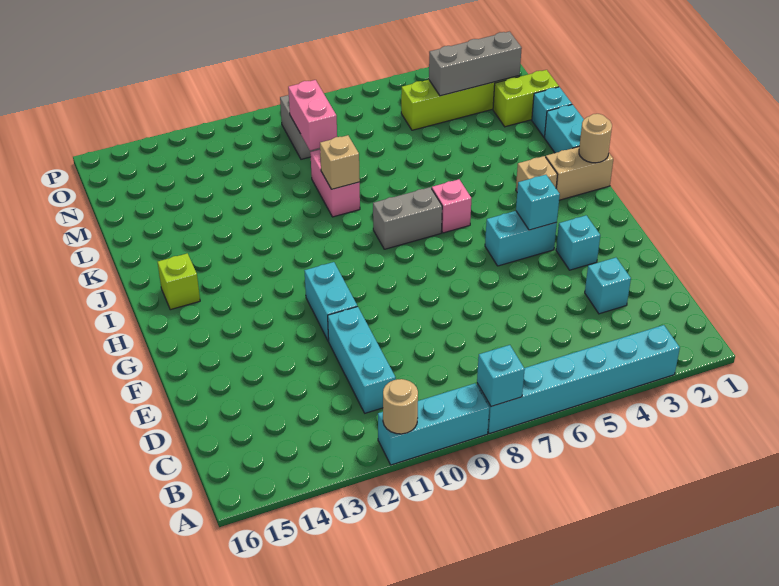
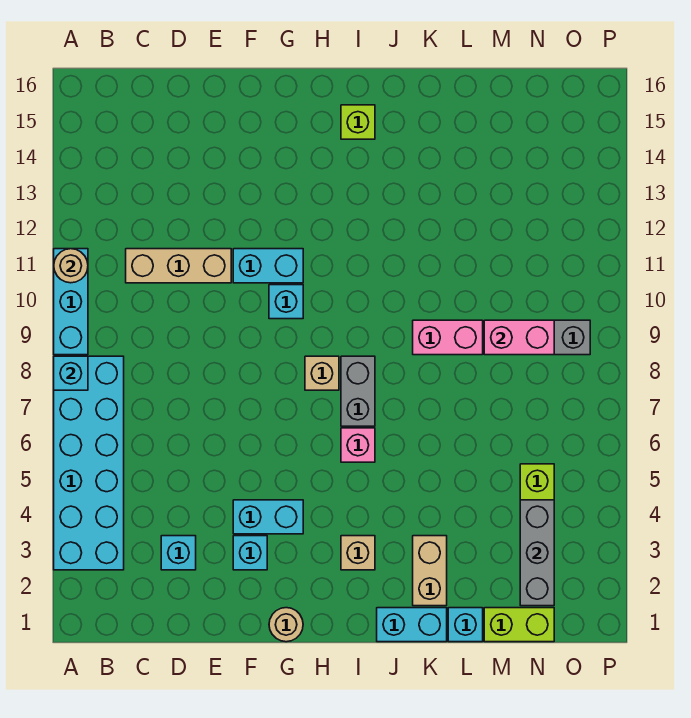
cyan 1x6 brick [477,325,680,434] -> cyan 2x6 brick [54,356,124,570]
cyan 1x3 brick [328,307,396,413] -> tan 1x3 brick [126,249,231,283]
cyan 1x2 brick [485,211,557,266] -> cyan 1x2 brick turned to [233,500,303,534]
cyan 1x1 brick [516,175,560,230] -> cyan 1x1 brick moved to [269,285,303,319]
tan 1x2 brick [546,147,613,200] -> tan 1x2 brick moved to [413,536,447,606]
tan 1x1 round brick [579,114,612,163] -> tan 1x1 round brick moved to [269,608,303,642]
tan 1x1 brick [320,135,360,189] -> tan 1x1 brick moved to [305,356,339,390]
lime 1x2 brick [493,70,559,127] -> lime 1x2 brick turned to [484,608,554,642]

